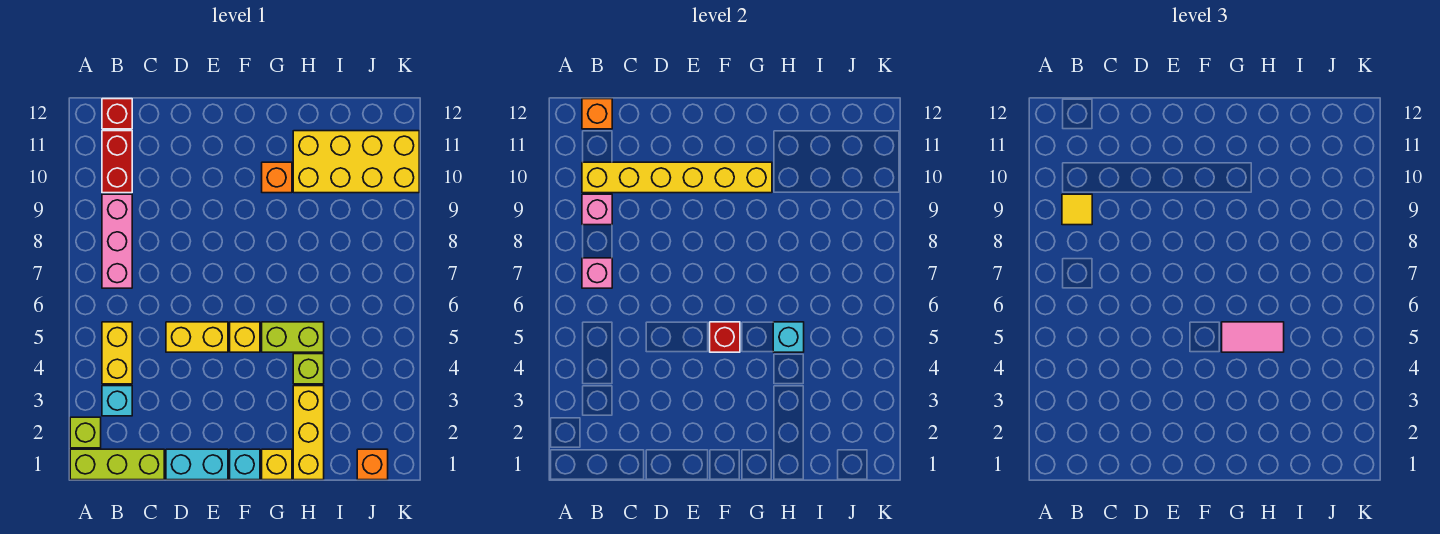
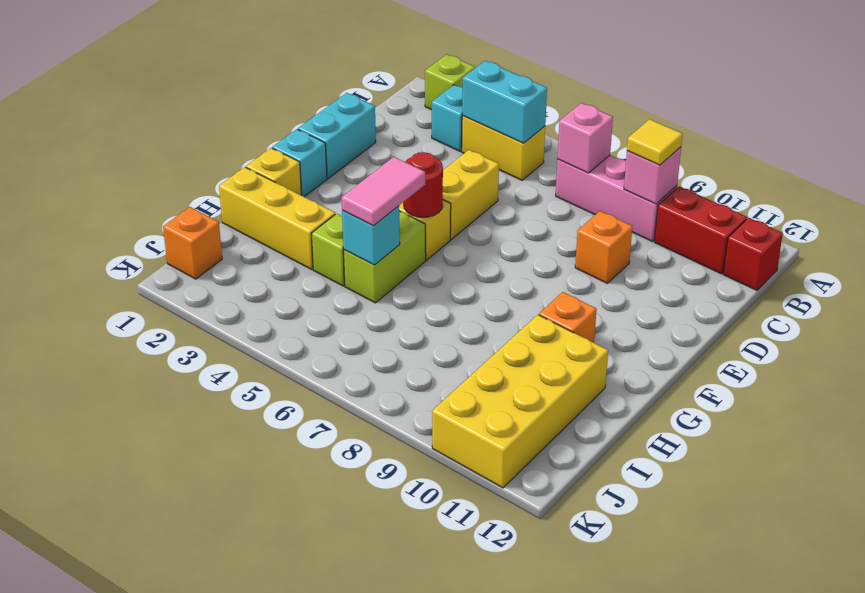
lime 1x3 brick [70,449,164,480] -> none
none -> cyan 1x2 brick [462,61,547,143]
yellow 1x6 brick [582,162,772,193] -> none
orange 1x1 brick [582,99,612,129] -> orange 1x1 brick moved to [575,211,632,283]
red 1x1 brick [710,322,740,352] -> red 1x1 round brick [404,152,443,218]

